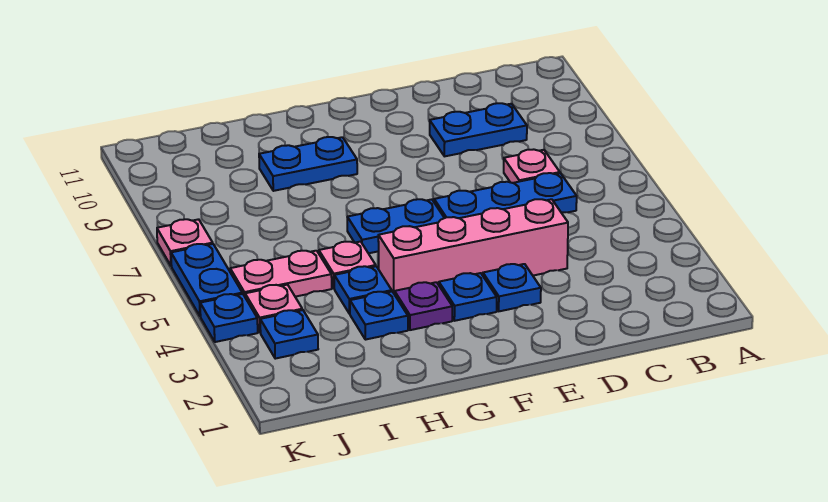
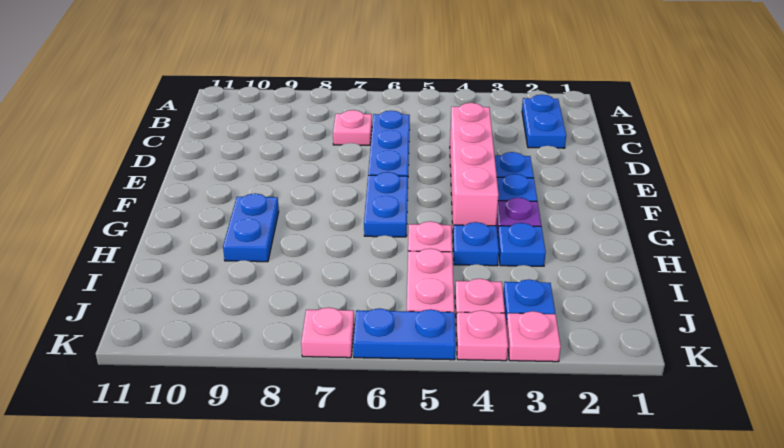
blue 1x2 plate [430,103,527,156] -> blue 1x2 plate moved to [522,95,566,148]
none -> pink 1x1 plate [506,311,561,362]
blue 1x1 plate [200,294,258,342] -> pink 1x1 plate [456,310,508,361]

